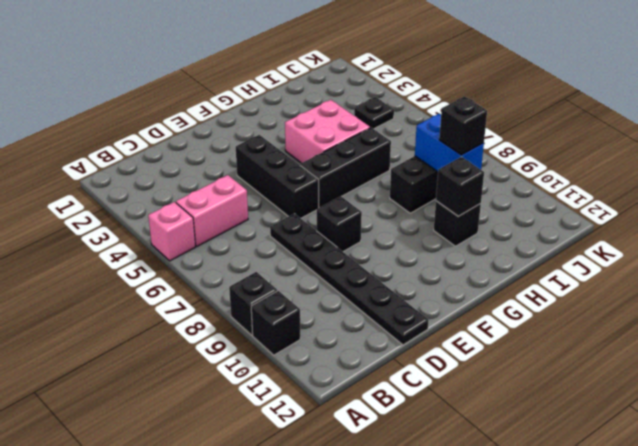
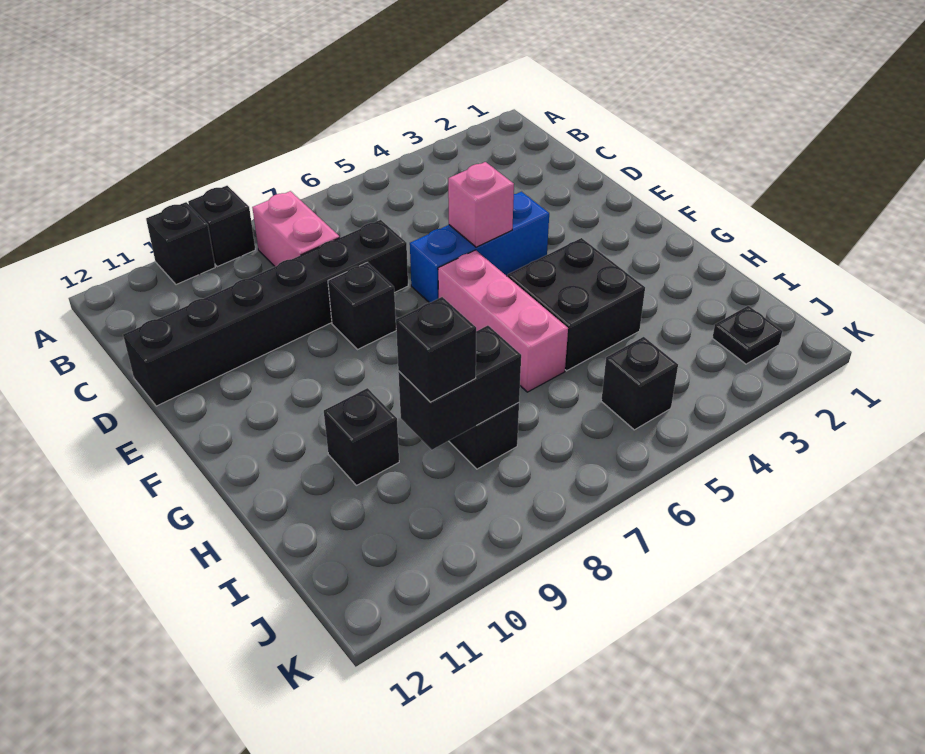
pink 1x1 brick [148,202,196,261] -> pink 1x1 brick moved to [448,162,514,247]
pink 1x2 brick [176,175,248,246] -> pink 1x2 brick moved to [252,191,340,267]
black 1x6 plate [270,214,429,345] -> black 1x6 brick [123,220,408,406]
black 1x3 brick [236,135,319,218] -> blue 1x3 brick [410,192,549,303]
black 1x3 brick [300,128,391,208] -> pink 1x3 brick [438,250,568,392]
pink 2x2 brick [285,100,370,163] -> black 2x2 brick [507,238,645,371]
black 1x1 brick [436,157,484,216] -> black 1x1 brick moved to [601,337,678,430]
blue 1x2 brick [415,114,484,172] -> black 1x2 brick [398,326,521,450]
black 1x1 plate [354,97,394,129] -> black 1x1 plate moved to [712,306,782,364]

